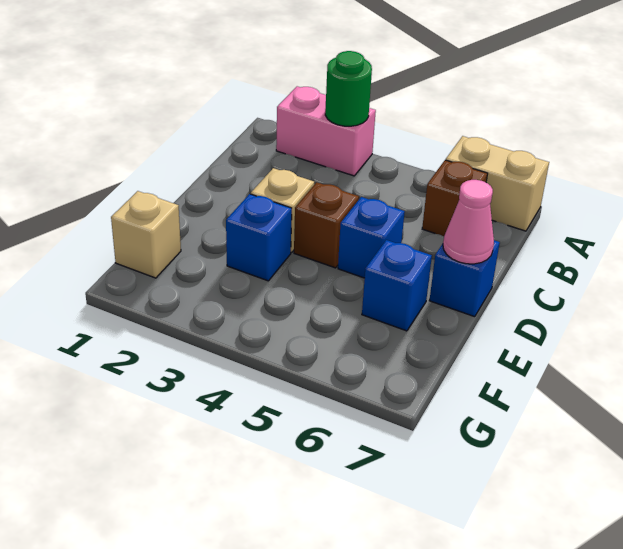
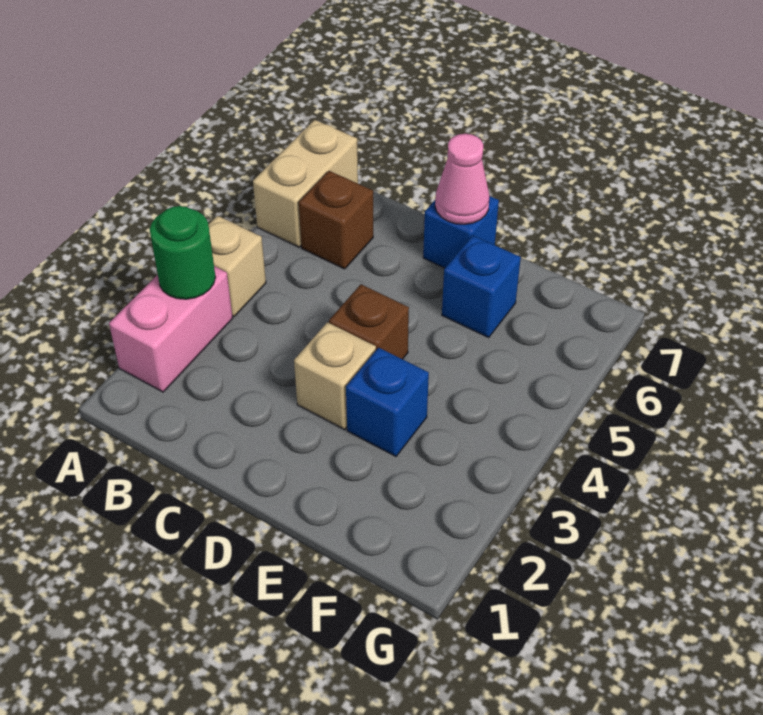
blue 1x1 brick [338,197,405,278] -> none
tan 1x1 brick [111,191,181,278] -> tan 1x1 brick moved to [208,216,266,316]

